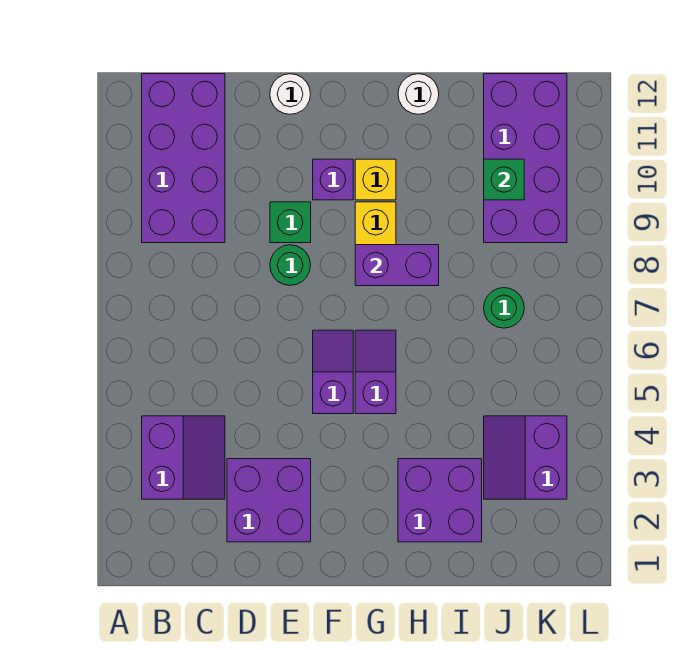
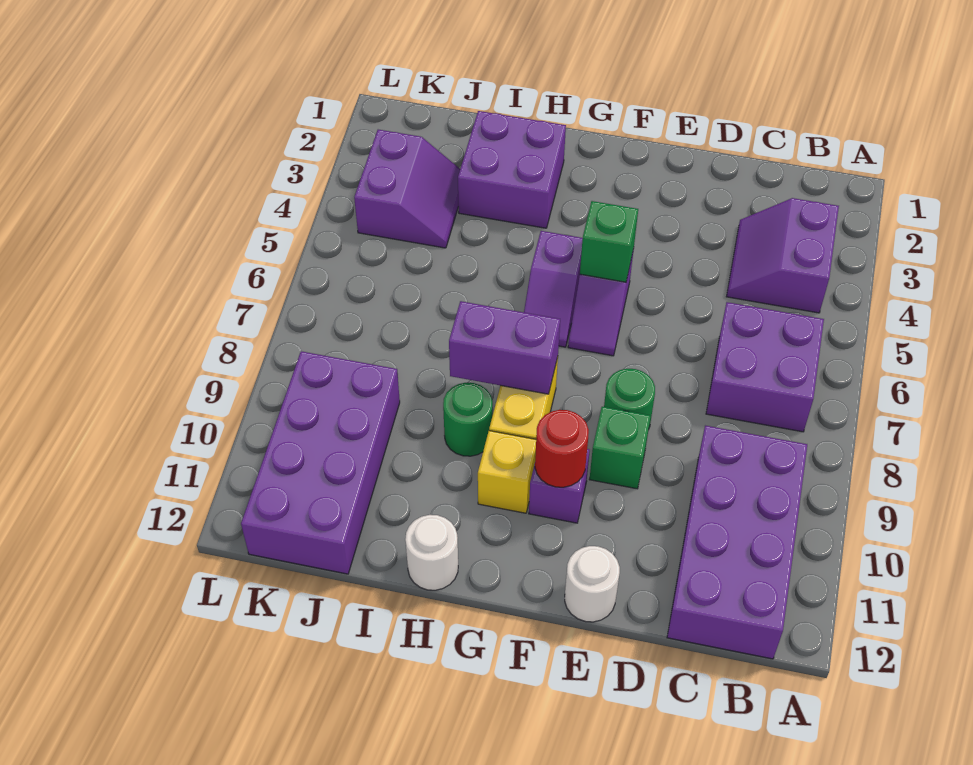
purple 2x2 brick [227,459,311,542] -> purple 2x2 brick moved to [706,302,824,432]
none -> red 1x1 round brick [535,410,589,487]
green 1x1 round brick [484,288,524,328] -> green 1x1 round brick moved to [443,383,493,456]
green 1x1 brick [484,159,524,200] -> green 1x1 brick moved to [580,201,638,282]

